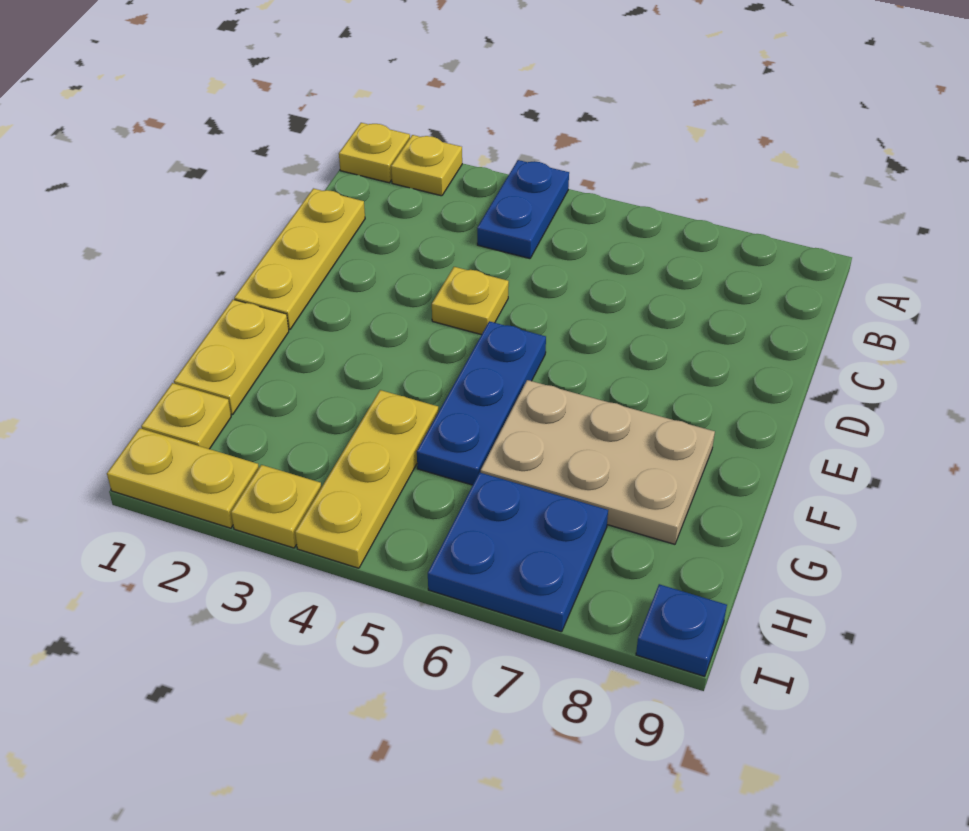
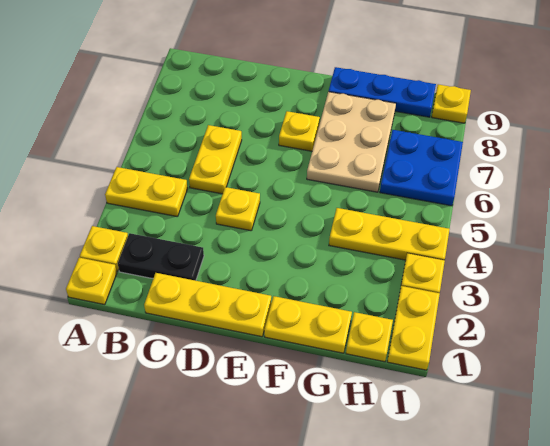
blue 1x2 plate [477,160,569,259] -> yellow 1x2 plate [105,167,188,217]
none -> black 1x2 plate [118,233,204,281]
none -> yellow 1x2 plate [189,125,242,194]
blue 1x3 plate [417,321,546,485] -> blue 1x3 plate moved to [329,67,436,117]
none -> yellow 1x1 plate [279,111,320,151]
blue 1x1 plate [636,584,727,677] -> yellow 1x1 plate [432,84,471,123]

